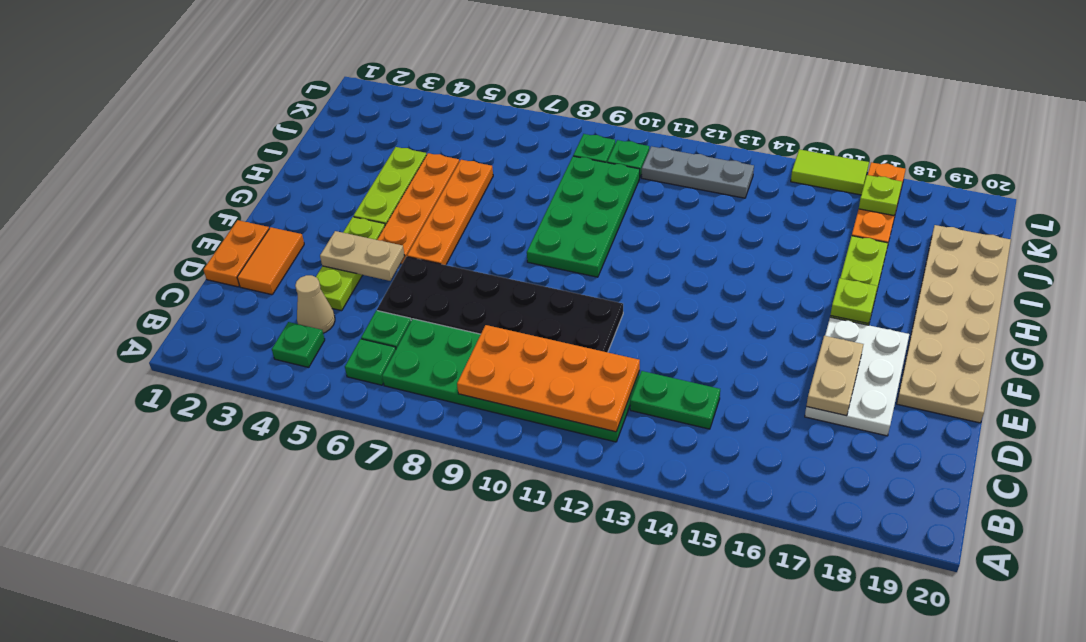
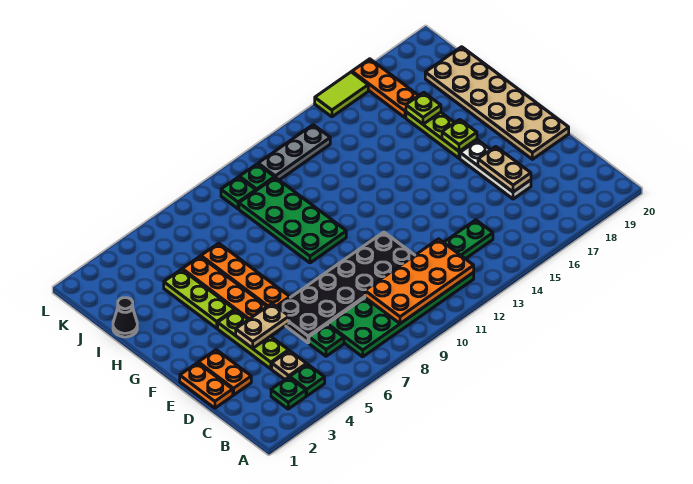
green 1x1 plate [345,339,396,385] -> green 1x1 plate moved to [271,377,306,409]
tan 1x1 cone [295,275,335,333] -> tan 1x1 plate [272,351,307,379]
orange 1x2 tile [237,227,304,295] -> orange 1x2 plate [198,350,251,395]
white 2x3 plate [805,317,909,436] -> white 1x3 plate [460,140,531,199]
none -> black 1x1 cone [113,298,137,337]
lime 1x1 plate [859,175,902,216] -> lime 1x1 plate moved to [406,92,441,124]

